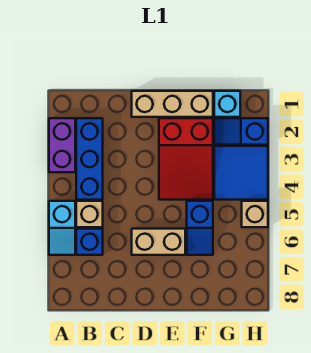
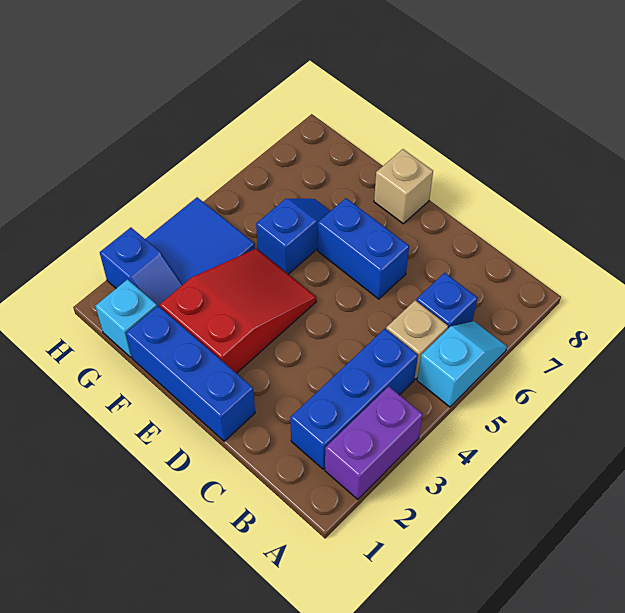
tan 1x3 brick [132,91,213,117] -> blue 1x3 brick [126,306,255,441]
tan 1x2 brick [132,229,185,255] -> blue 1x2 brick [318,198,409,299]
tan 1x1 brick [242,201,268,227] -> tan 1x1 brick moved to [374,149,433,224]

